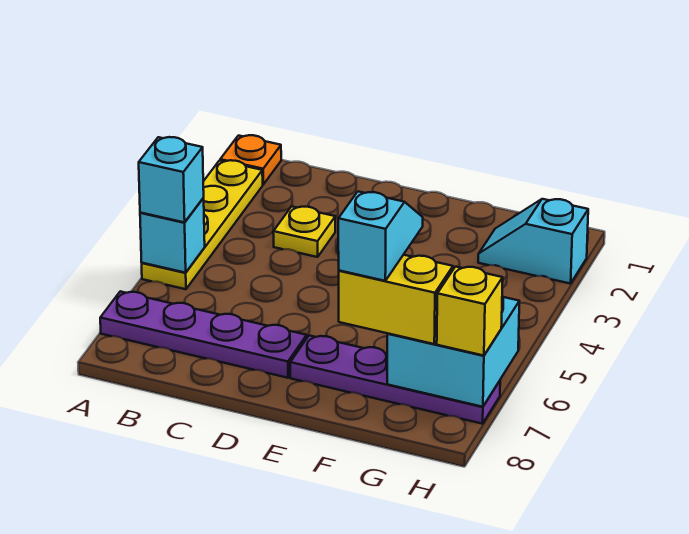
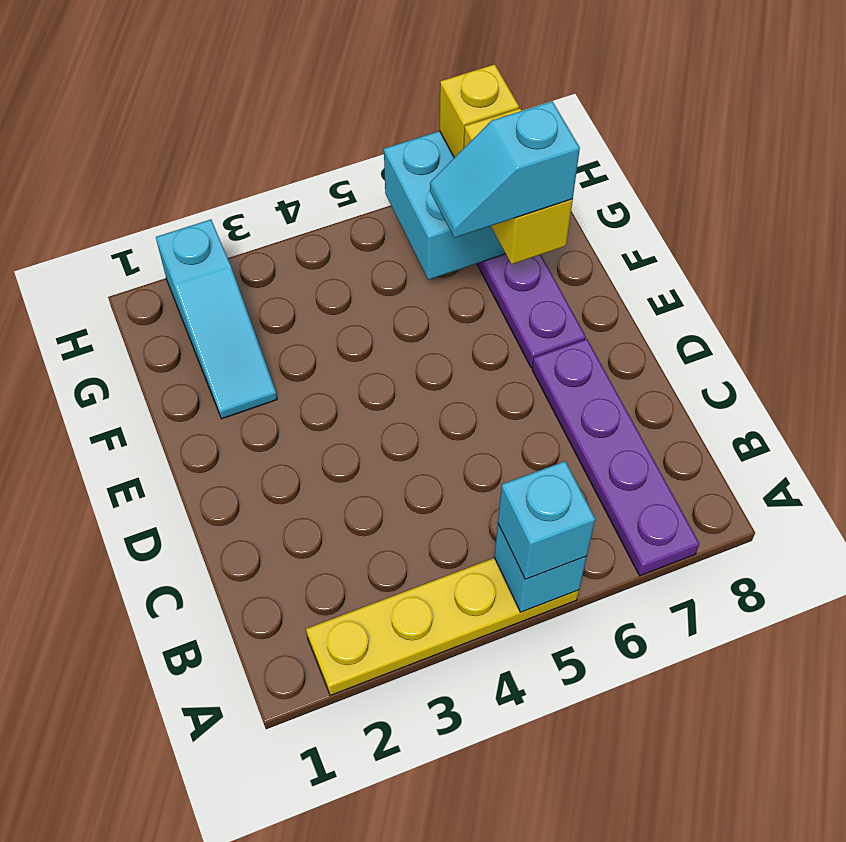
orange 1x1 plate [220,135,281,185] -> none
yellow 1x1 plate [273,206,335,257] -> none
cyan 1x2 slope [478,199,588,284] -> cyan 1x3 slope [156,219,277,419]

